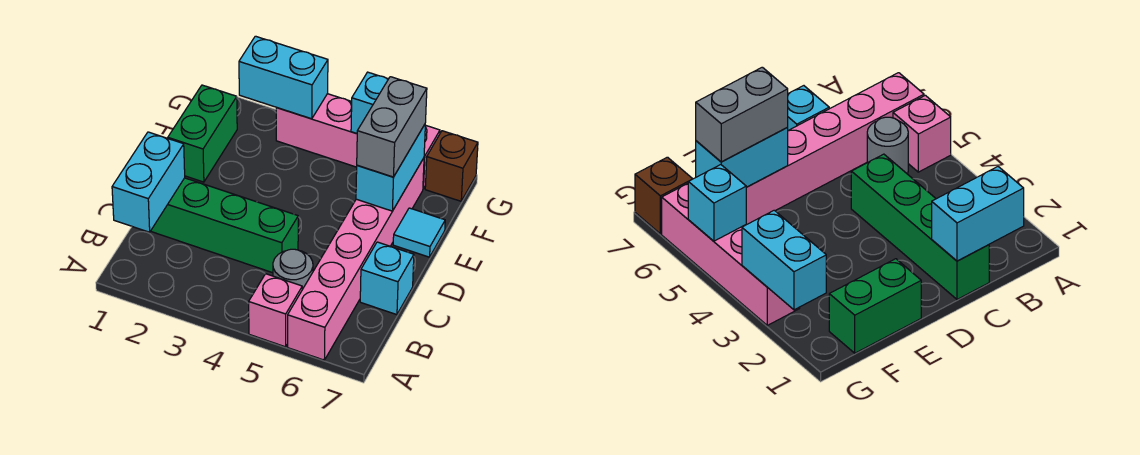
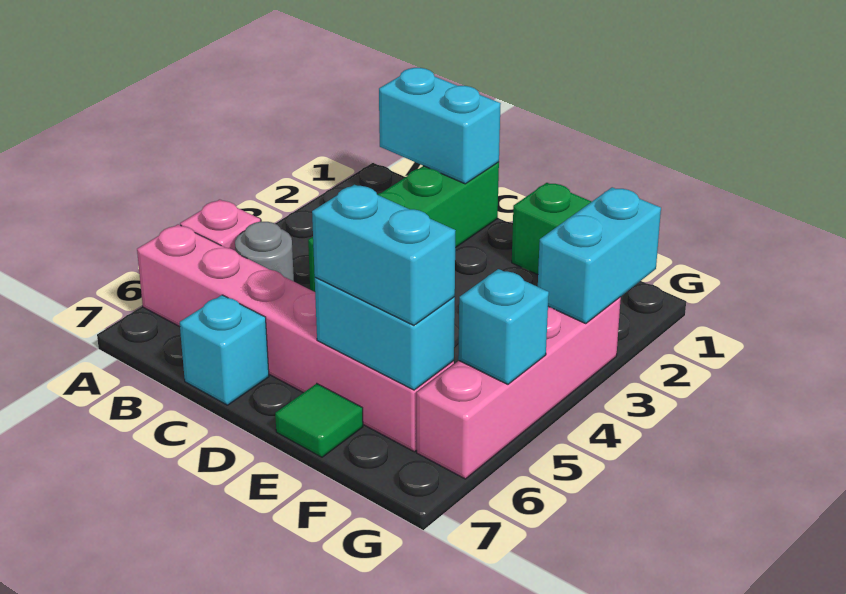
grey 1x2 brick [357,77,427,177] -> cyan 1x2 brick [312,185,456,325]
cyan 1x1 tile [393,208,445,257] -> green 1x1 tile [275,383,363,457]
brown 1x1 brick [425,131,478,201] -> none

